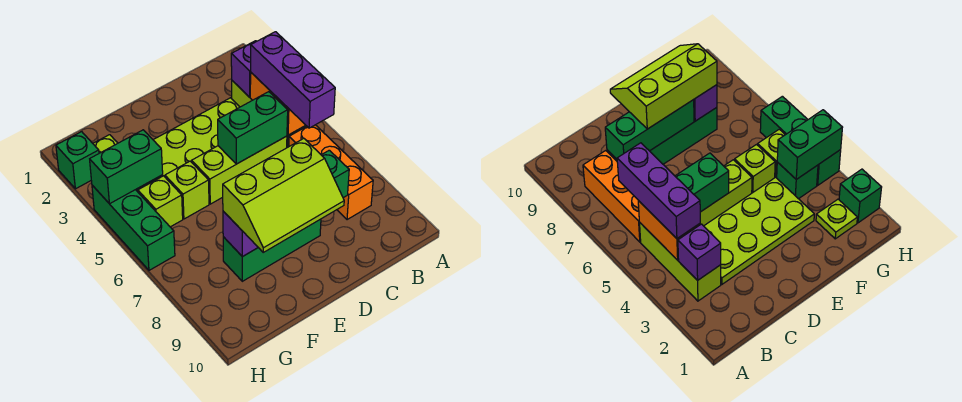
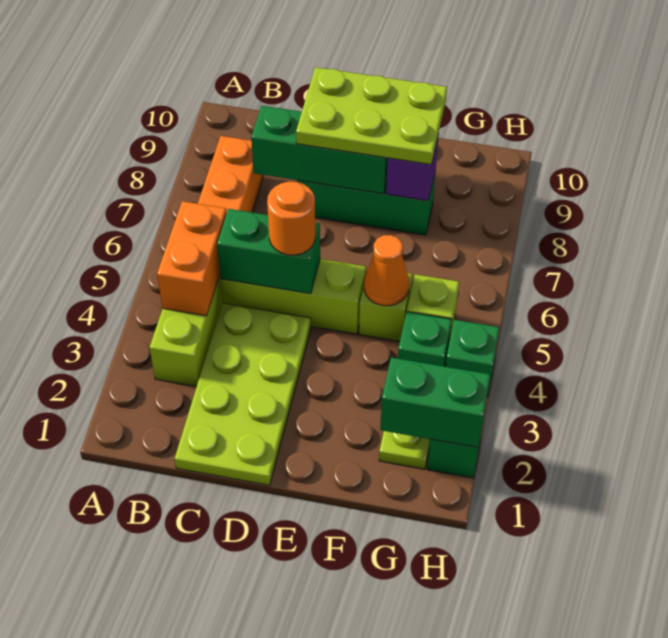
purple 1x1 brick [231,41,256,97] -> none
purple 1x3 brick [251,32,335,128] -> none
lime 2x4 plate [154,98,239,177] -> lime 2x4 plate turned to [175,303,311,485]
none -> orange 1x1 round brick [267,182,315,255]
lime 2x3 slope [223,139,344,252] -> lime 2x3 plate [296,67,447,165]
none -> orange 1x1 cone [364,235,409,306]
green 1x2 brick [90,130,163,204] -> green 1x2 brick moved to [380,357,490,447]
green 1x3 brick [92,185,175,270] -> green 1x1 brick [446,320,499,396]

